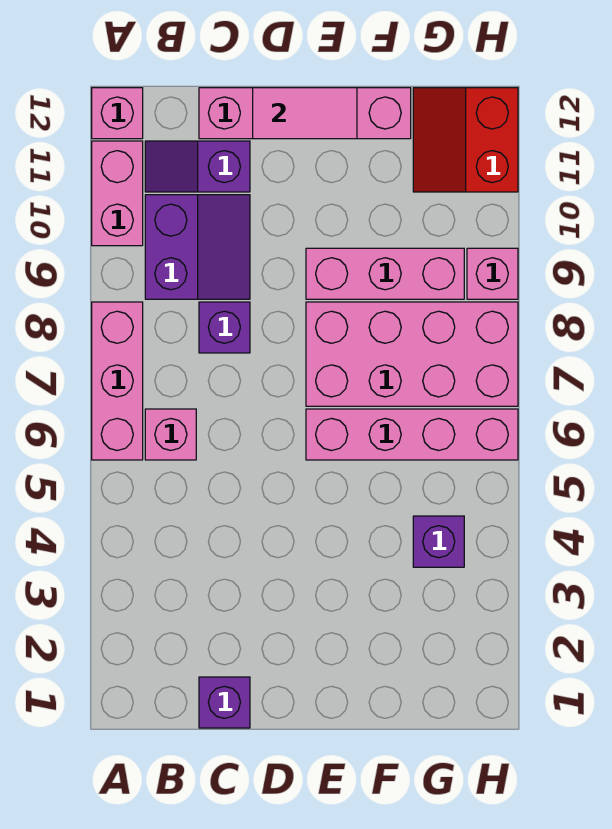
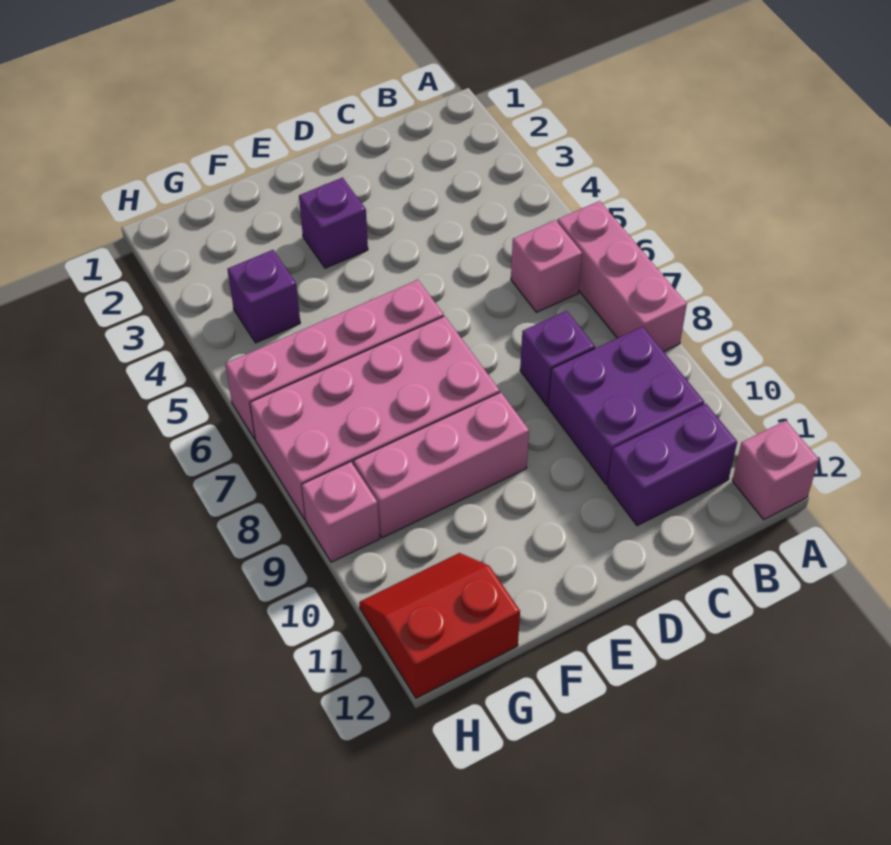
pink 1x2 brick [92,141,143,246] -> none
purple 2x2 slope [145,195,250,299] -> purple 2x2 brick [548,327,704,485]
purple 1x2 slope [145,141,250,192] -> purple 1x2 brick [608,403,737,526]
purple 1x1 brick [199,677,250,728] -> purple 1x1 brick moved to [299,178,368,268]
pink 1x4 brick [199,88,411,139] -> none
pink 1x2 tile [253,88,357,139] -> none
red 2x2 slope [413,88,518,192] -> red 2x2 slope turned to [359,553,520,698]

